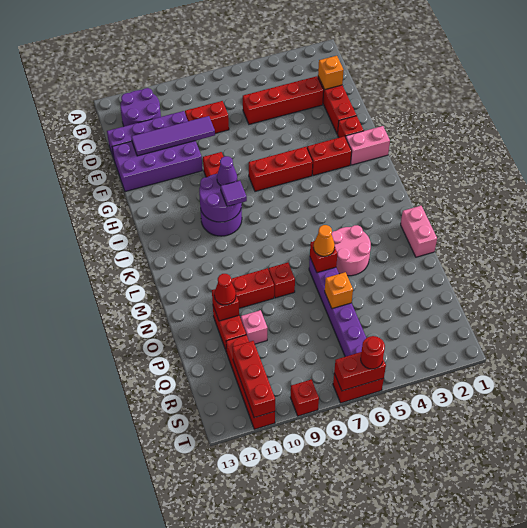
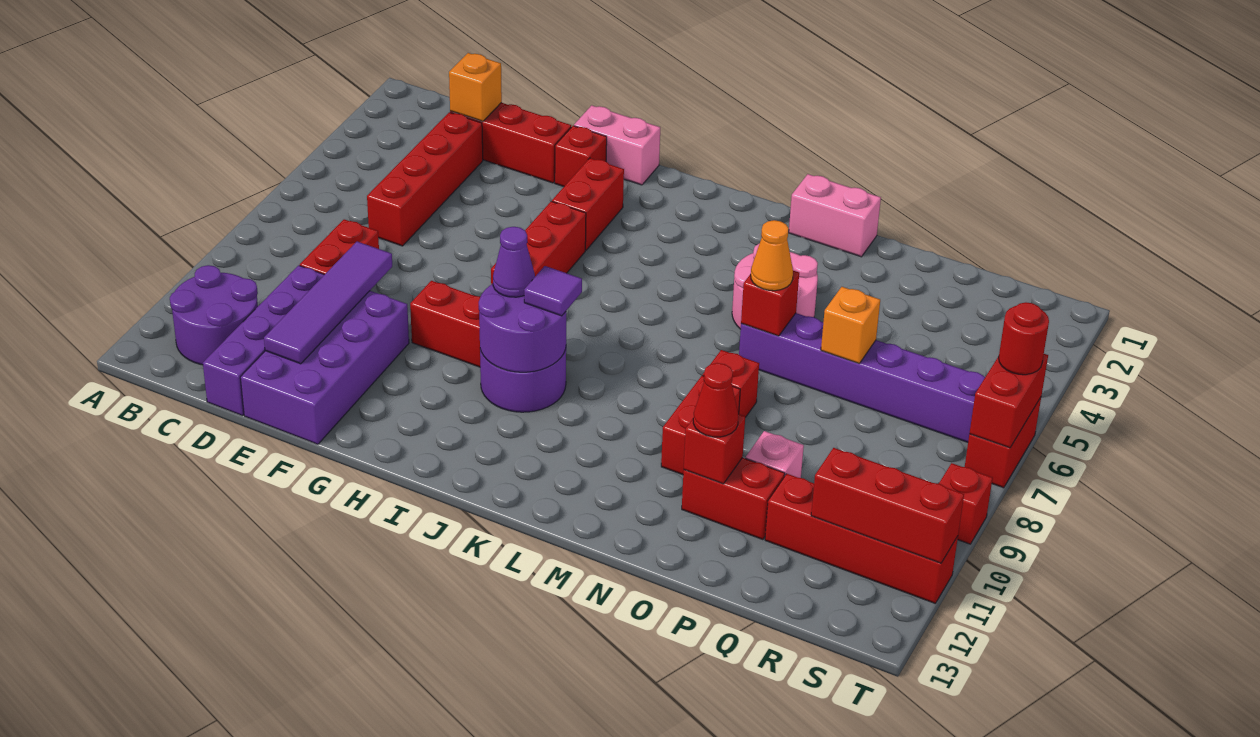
pink 1x2 brick [346,126,390,165] -> pink 1x2 brick turned to [574,105,660,185]

